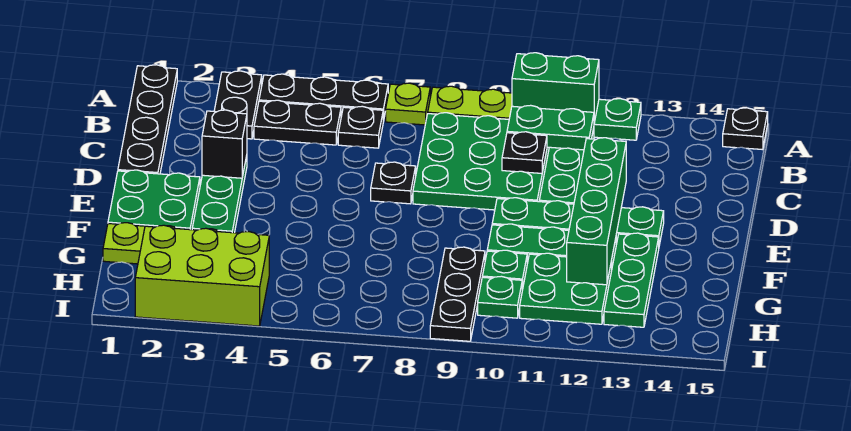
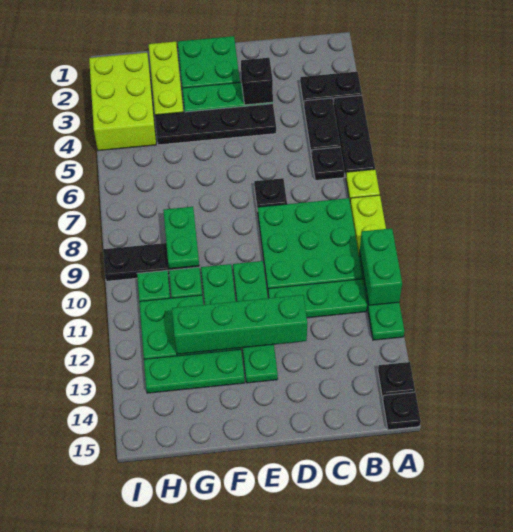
black 1x4 plate [118,65,177,174] -> black 1x4 plate moved to [155,104,276,145]
green 1x2 plate [507,105,594,150] -> green 1x2 plate moved to [163,207,199,269]
black 1x1 plate [502,132,547,173] -> black 1x1 plate moved to [378,362,415,398]

